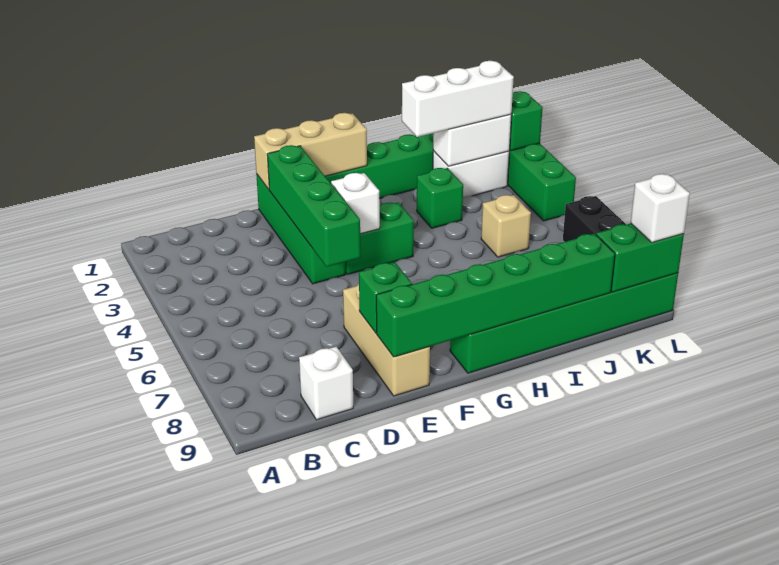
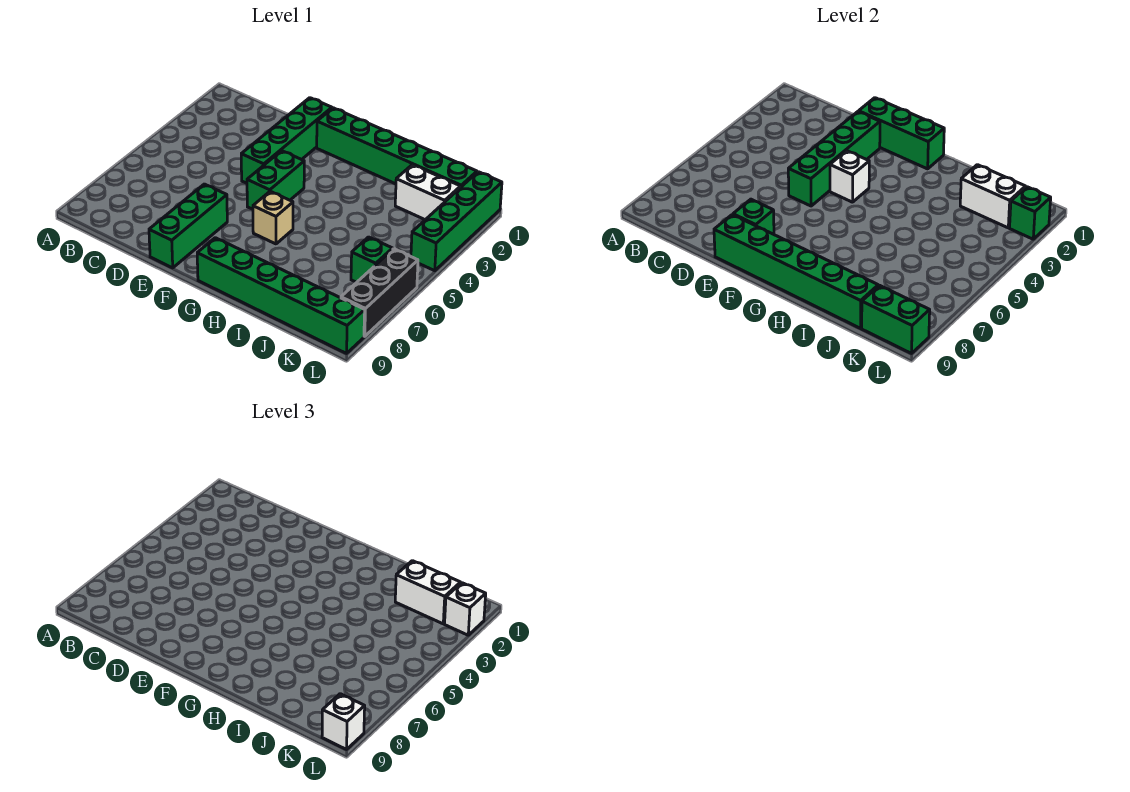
white 1x1 brick [299,347,353,420] -> white 1x1 brick moved to [445,583,486,635]
tan 1x3 brick [254,113,367,190] -> green 1x3 brick [859,98,944,169]
tan 1x3 brick [343,284,430,396] -> green 1x3 brick [149,184,227,268]
green 1x2 brick [345,202,414,274] -> green 1x2 brick turned to [247,151,304,209]
white 1x3 brick [402,61,514,137] -> white 1x2 brick [395,561,461,624]
green 1x1 brick [417,168,463,228] -> green 1x1 brick moved to [351,237,393,282]
tan 1x1 brick [481,195,531,257] -> tan 1x1 brick moved to [253,191,293,244]

